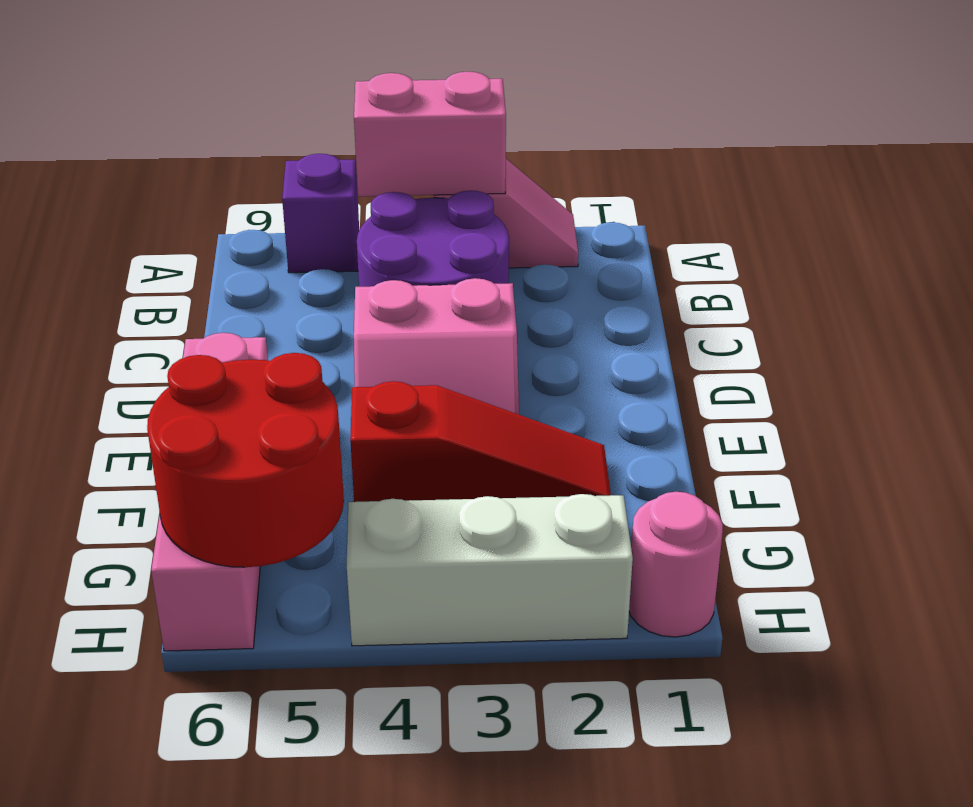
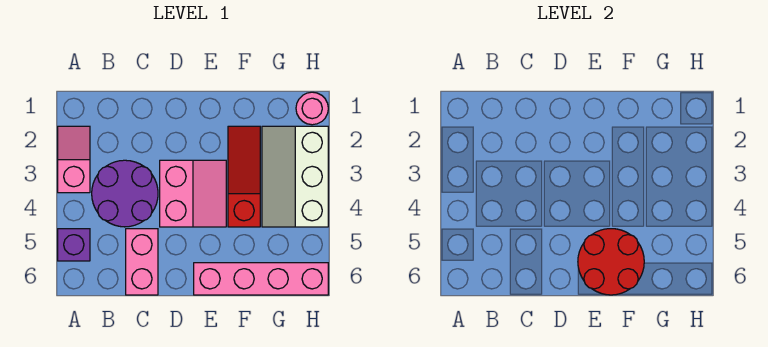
pink 1x2 brick [354,72,506,196] -> pink 1x2 brick moved to [126,229,158,295]
red 2x2 round brick [147,353,344,567] -> red 2x2 round brick moved to [578,229,644,295]

